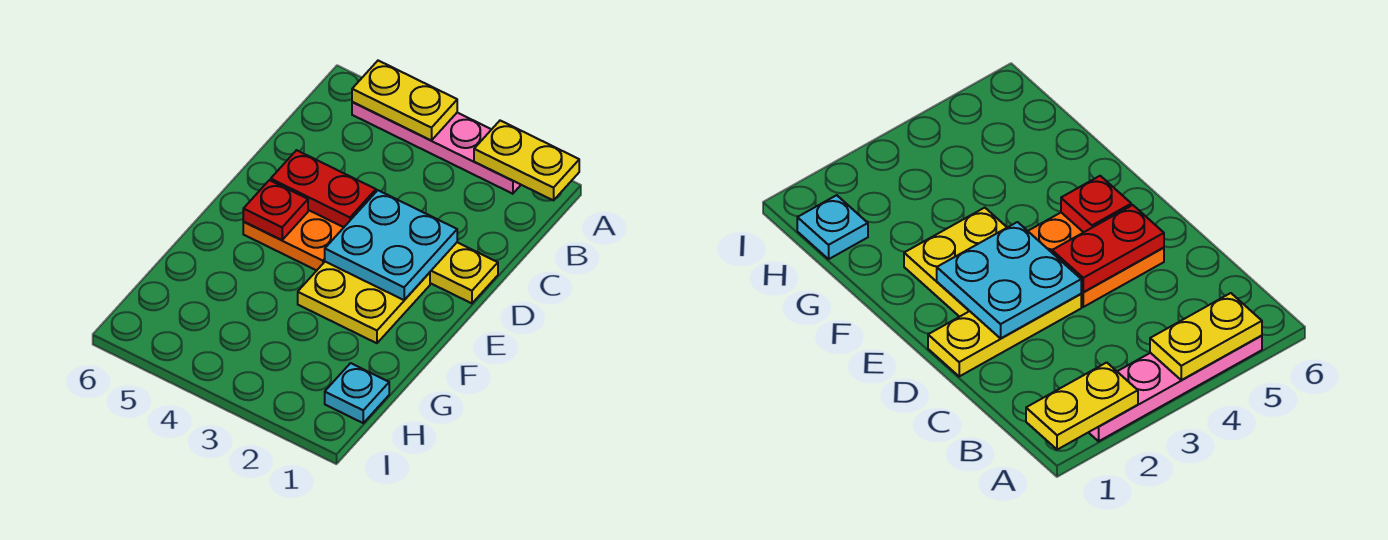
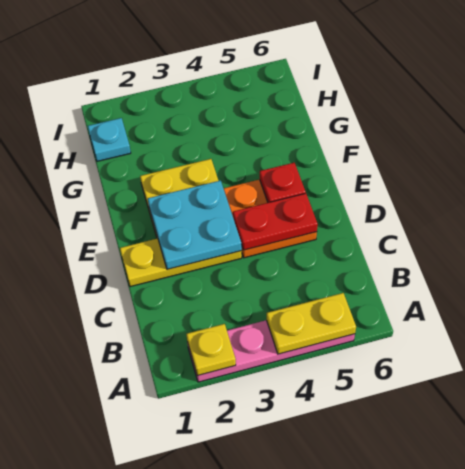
yellow 1x2 plate [474,121,579,200] -> yellow 1x1 plate [187,324,236,376]

